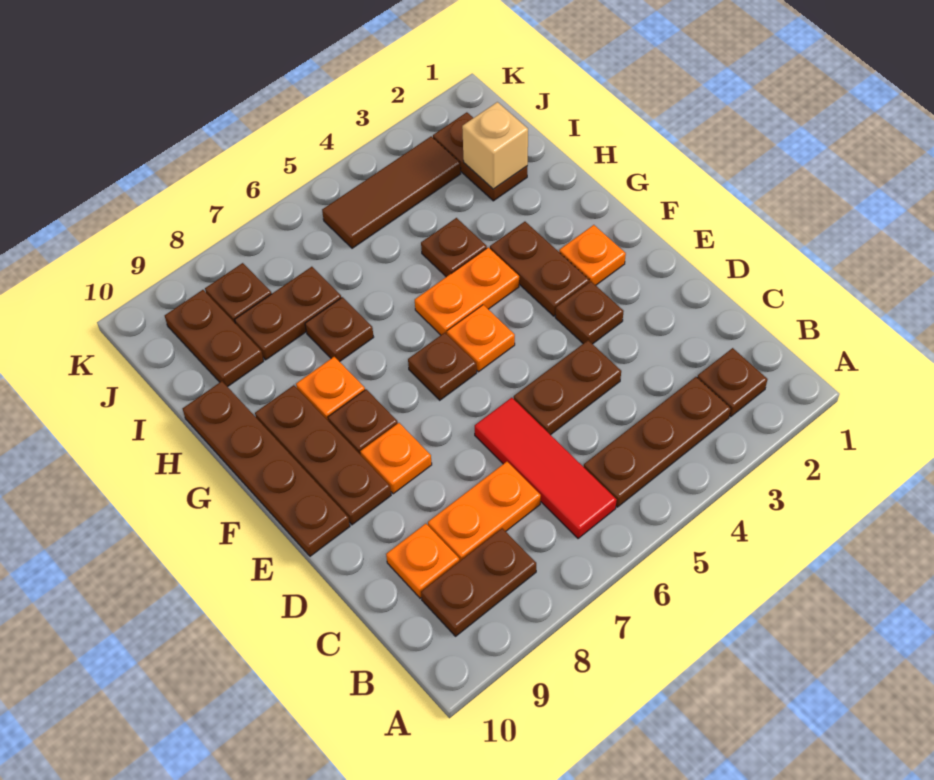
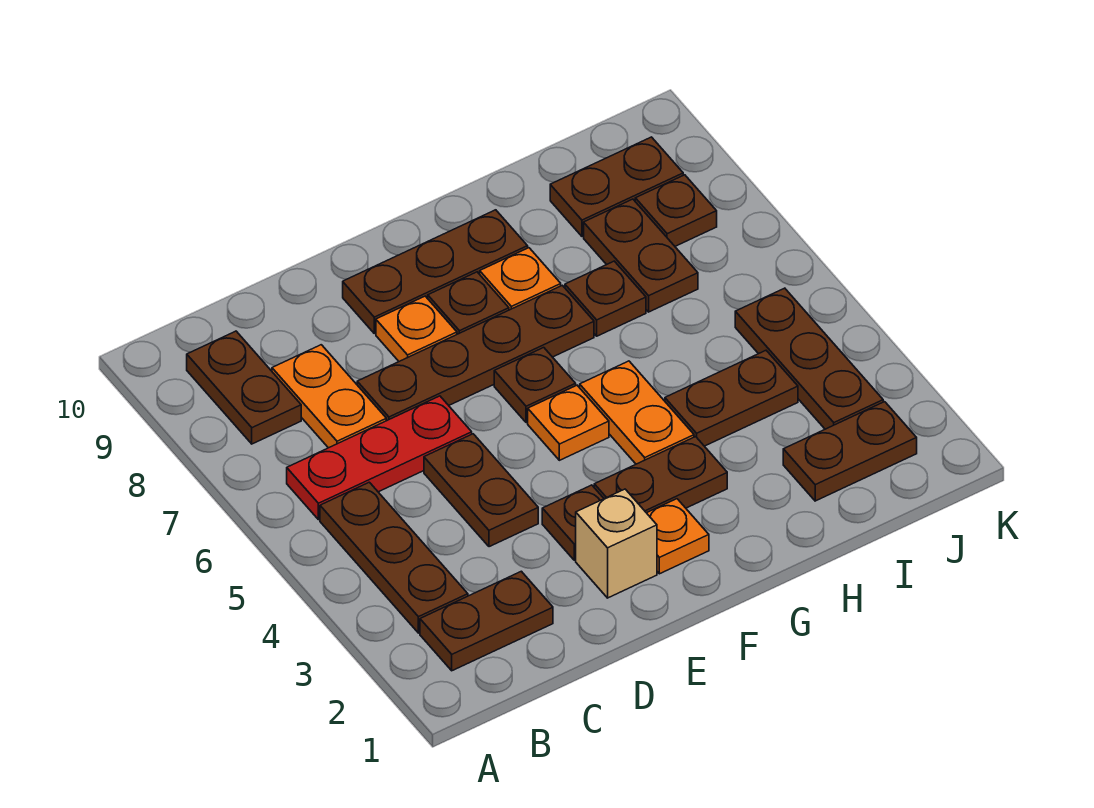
brown 1x1 plate [697,348,768,417] -> brown 1x2 plate [420,571,553,671]
red 1x3 tile [475,398,617,539] -> red 1x3 plate [287,396,472,520]
orange 1x1 plate [386,524,459,598] -> none
brown 1x4 plate [183,381,350,556] -> brown 1x4 plate moved to [357,285,594,421]
brown 1x1 plate [421,218,487,277] -> brown 1x2 plate [665,351,798,446]
tan 1x1 brick [462,102,528,189] -> tan 1x1 brick moved to [576,489,657,598]
brown 1x3 tile [322,136,461,248] -> brown 1x3 plate [735,288,883,429]

